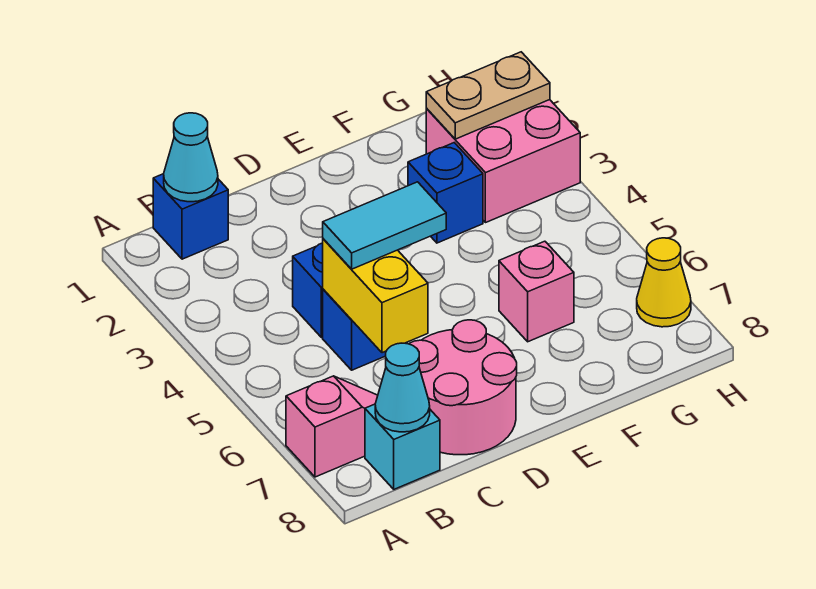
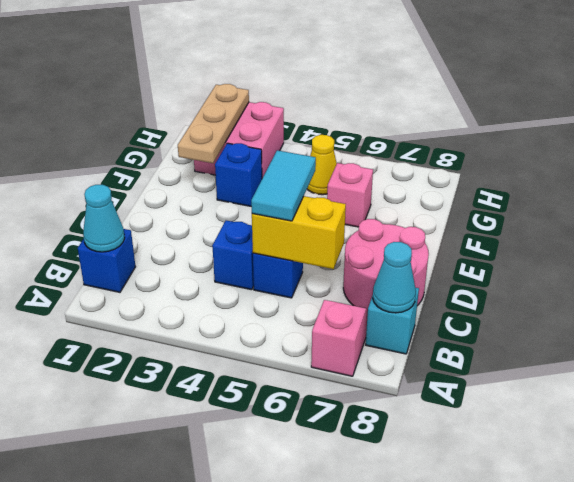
tan 1x2 plate [426,52,550,139] -> tan 1x3 plate [178,84,249,163]
yellow 1x1 cone [637,238,691,327] -> yellow 1x1 cone moved to [307,135,337,195]

